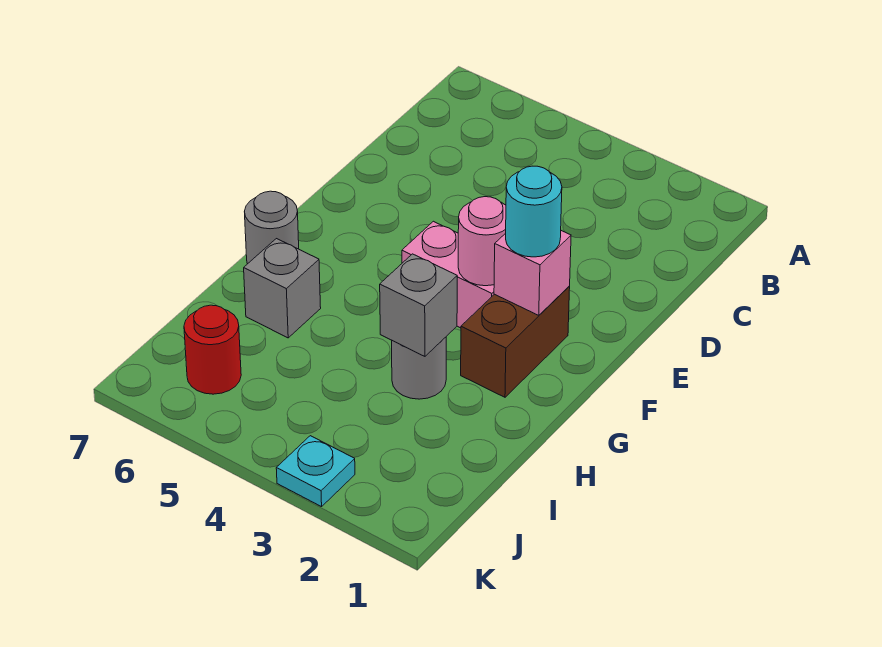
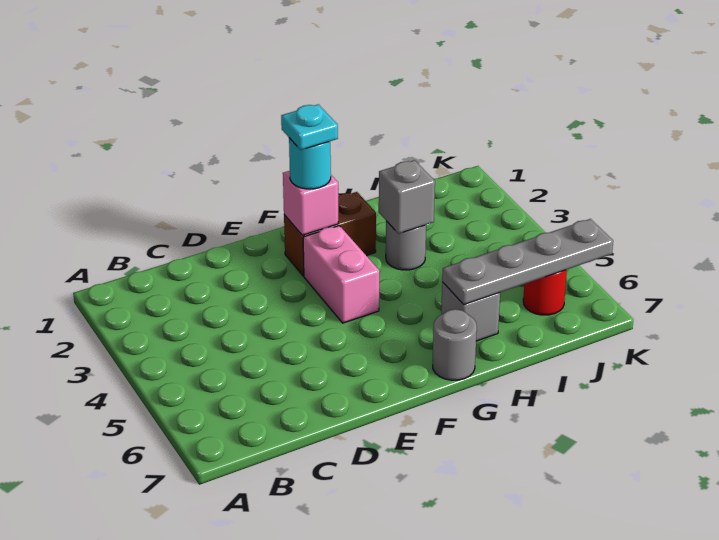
pink 1x1 round brick [458,197,506,286] -> none
none -> grey 1x4 plate [442,219,613,305]
cyan 1x1 plate [276,436,355,507] -> cyan 1x1 plate moved to [281,104,338,150]

